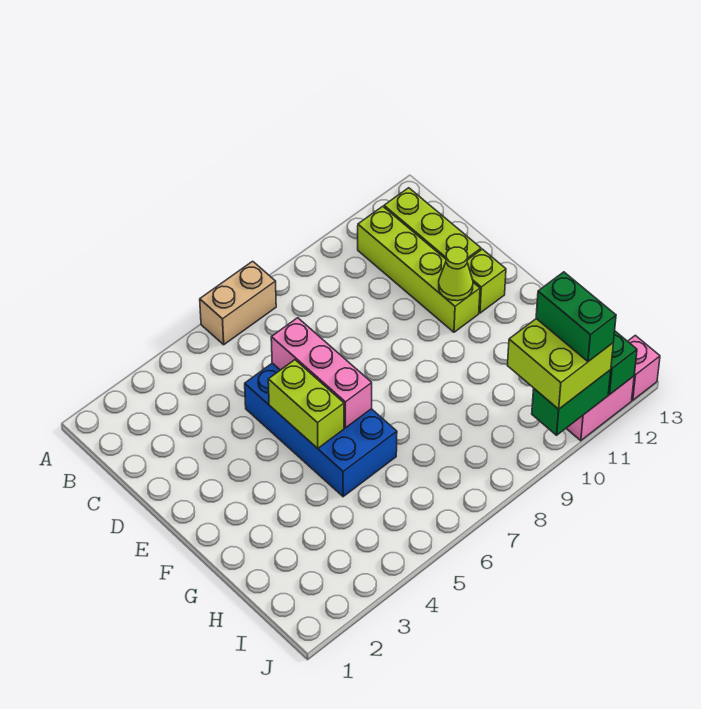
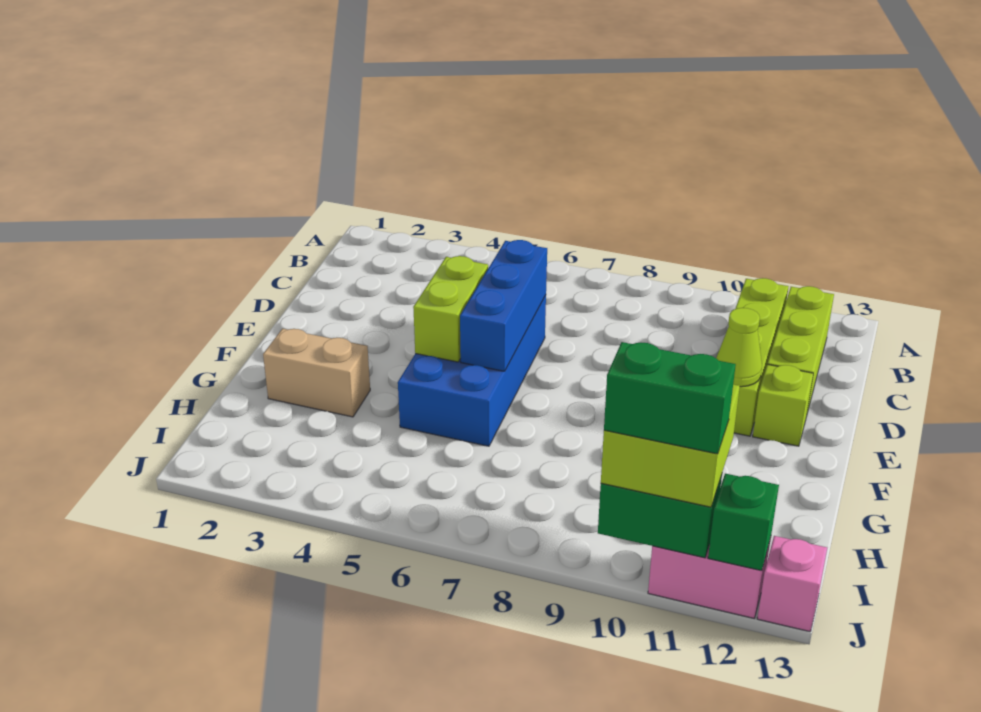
tan 1x2 brick [200,261,276,345] -> tan 1x2 brick moved to [263,329,370,417]
pink 1x3 brick [271,318,372,428] -> blue 1x3 brick [460,240,547,371]
green 1x2 brick [536,272,616,361] -> green 1x2 brick turned to [604,342,736,454]

